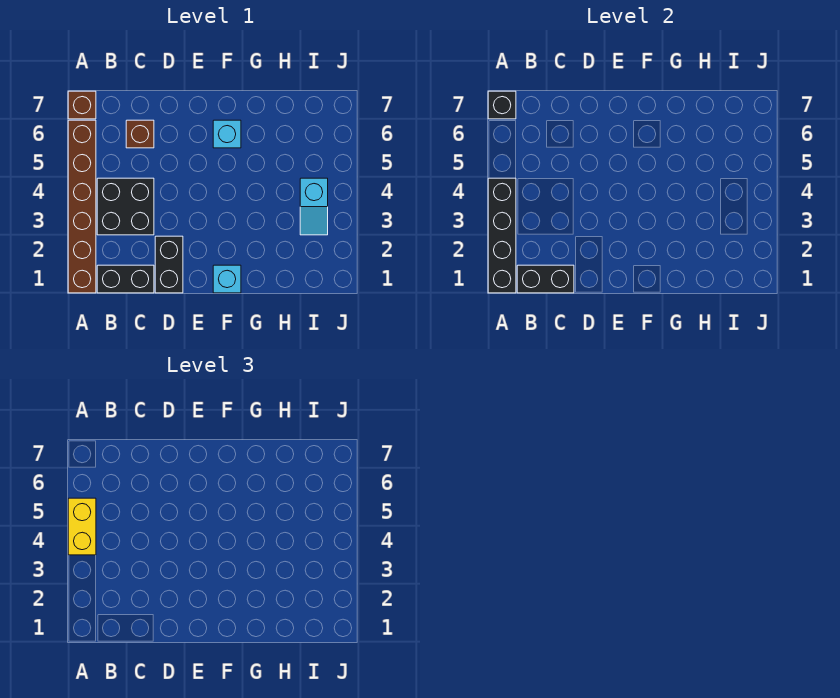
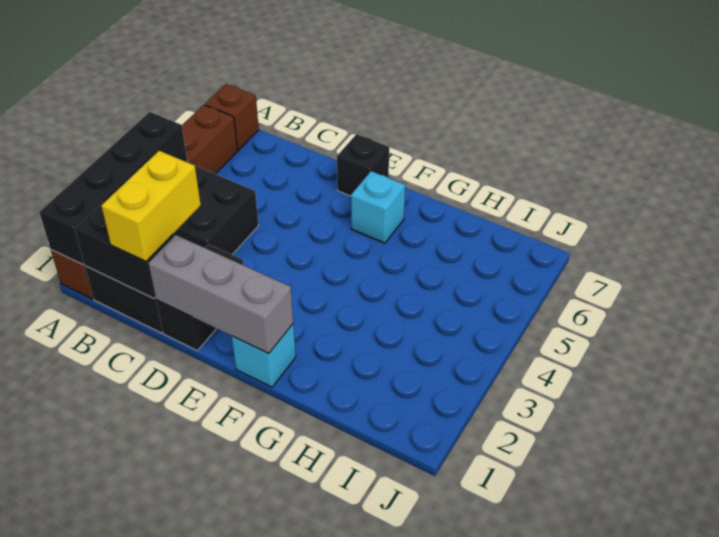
yellow 1x2 brick [68,498,96,555] -> yellow 1x2 brick moved to [102,151,201,262]
black 1x1 brick [488,91,516,119] -> black 1x1 brick moved to [337,134,389,196]
brown 1x1 brick [126,120,154,148] -> none
none -> grey 1x3 brick [148,235,293,354]
cyan 1x2 slope [300,178,328,235] -> none

